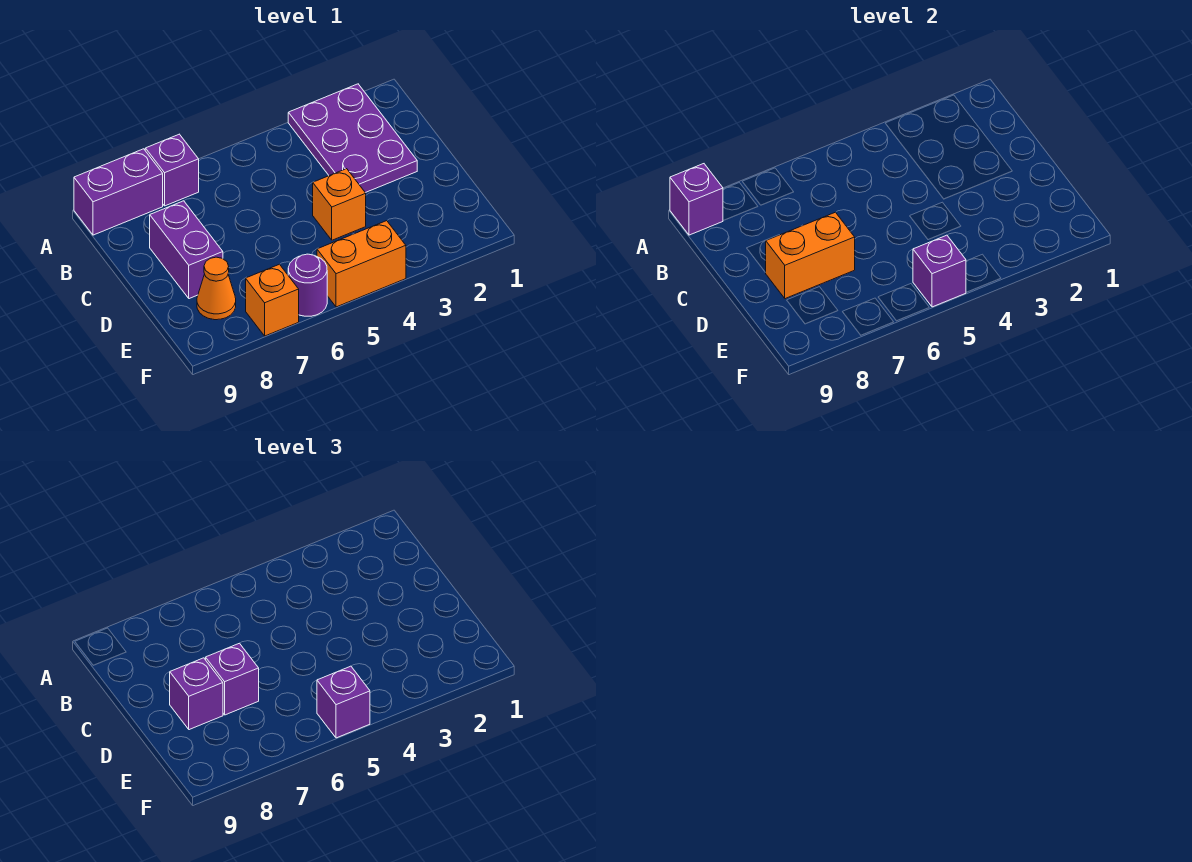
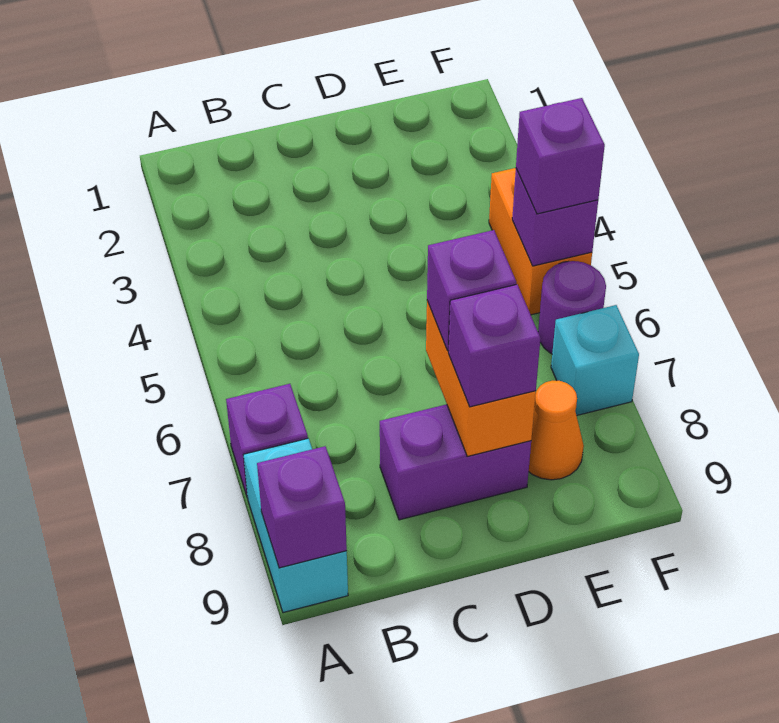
purple 2x3 plate [288,84,417,193] -> none
purple 1x2 brick [74,149,163,235] -> cyan 1x2 brick [244,439,348,613]
orange 1x1 brick [313,169,366,240] -> none
orange 1x1 brick [246,264,299,336] -> cyan 1x1 brick [551,305,639,416]

